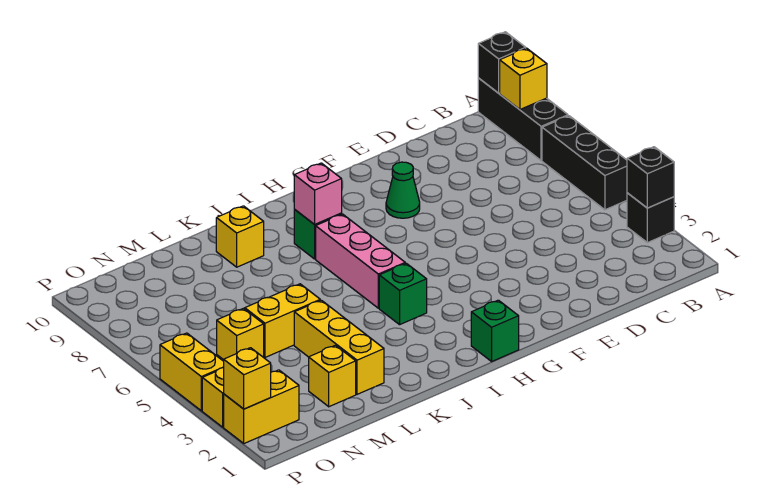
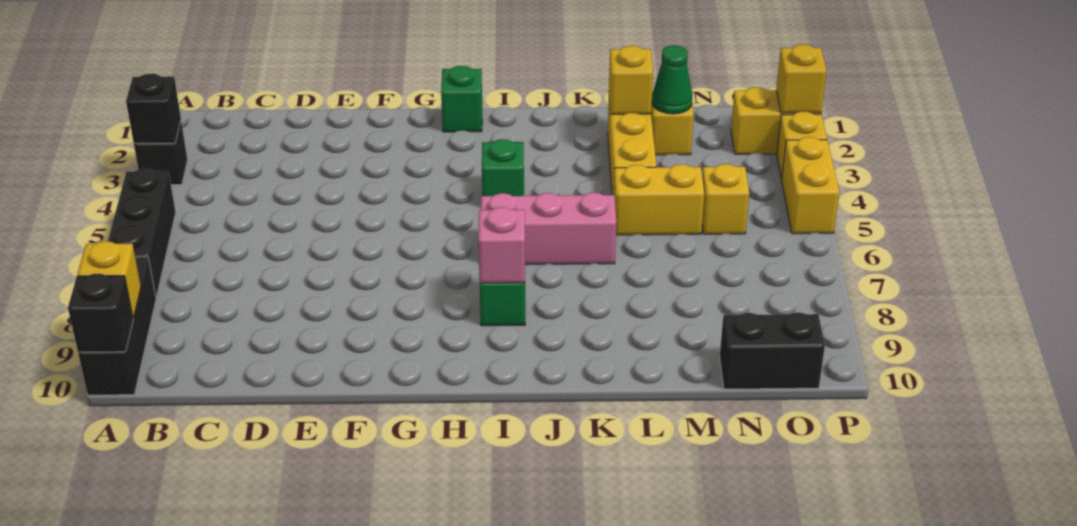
green 1x1 cone [386,162,420,218] -> green 1x1 cone moved to [652,45,693,114]
pink 1x3 brick [316,214,405,308] -> pink 1x3 brick turned to [481,193,616,265]
yellow 1x1 brick [216,206,264,267] -> yellow 1x1 brick moved to [609,46,653,114]
none -> black 1x2 brick [720,312,825,389]

